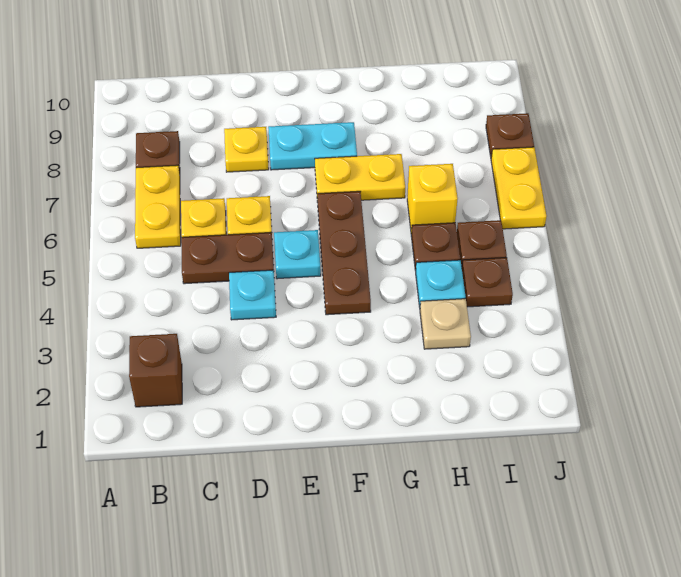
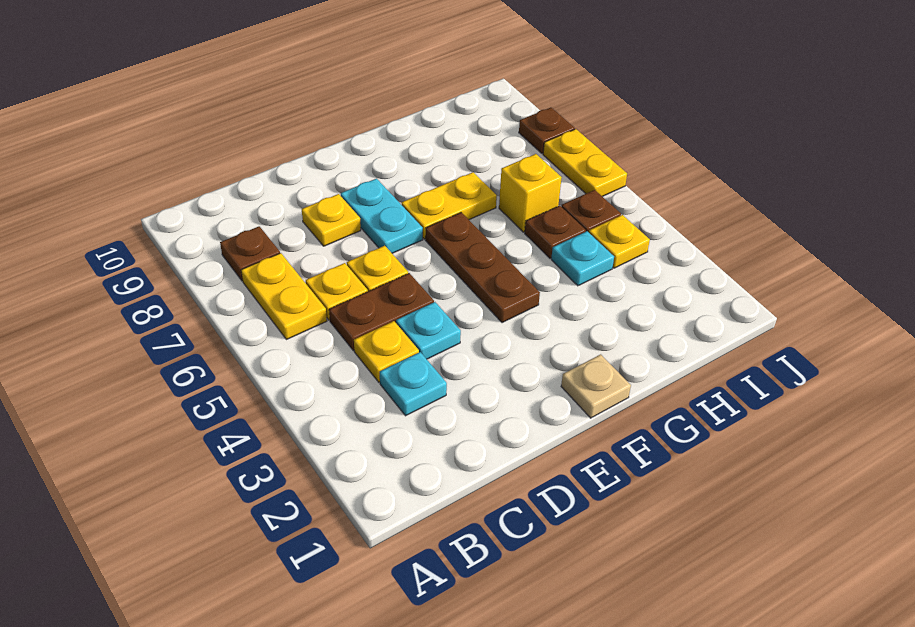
brown 1x1 brick [129,334,182,407] -> none
none -> yellow 1x1 plate [354,321,419,382]
cyan 1x1 plate [274,230,321,279] -> cyan 1x1 plate moved to [380,352,447,416]
cyan 1x2 plate [268,122,357,170] -> cyan 1x2 plate turned to [341,179,423,253]
tan 1x1 plate [420,299,471,349] -> tan 1x1 plate moved to [561,354,631,418]
brown 1x1 plate [462,258,513,307] -> yellow 1x1 plate [589,215,650,268]

